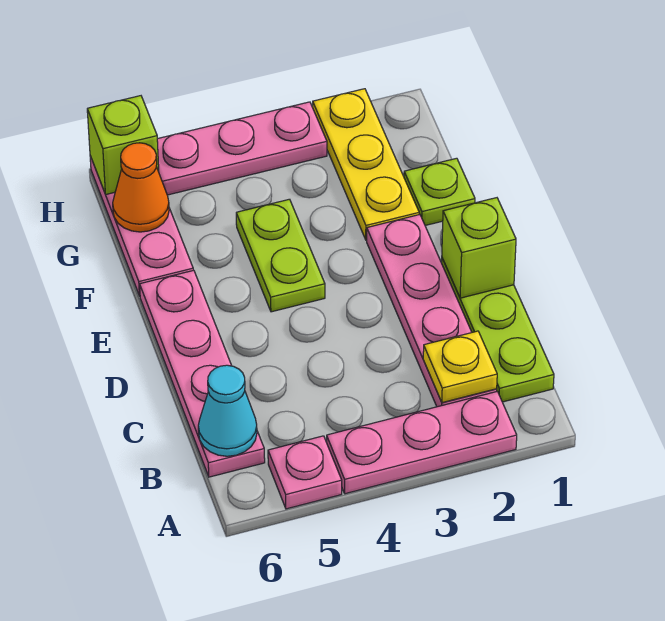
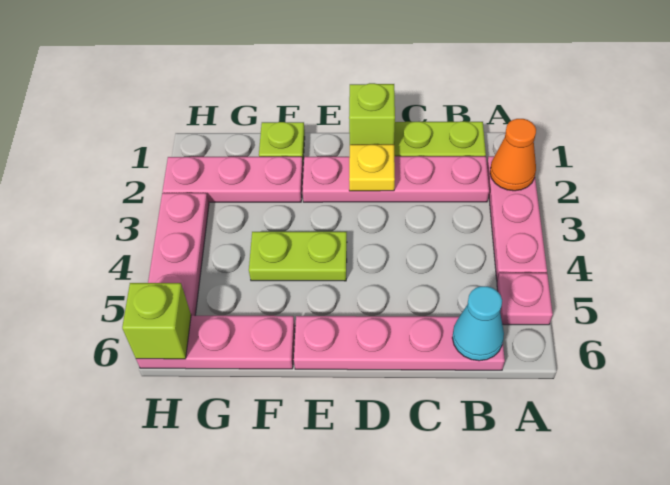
yellow 1x1 plate [423,331,497,403] -> yellow 1x1 plate moved to [349,144,395,191]
yellow 1x3 plate [313,89,419,240] -> pink 1x3 plate [163,157,303,202]
orange 1x1 cone [113,143,169,232] -> orange 1x1 cone moved to [490,119,536,191]

